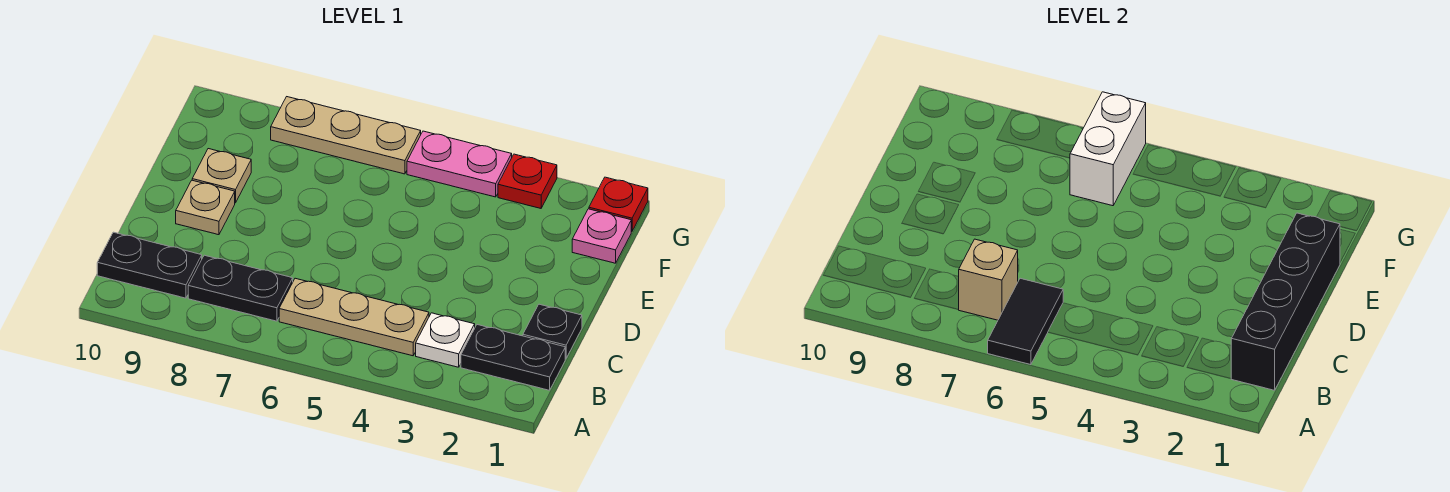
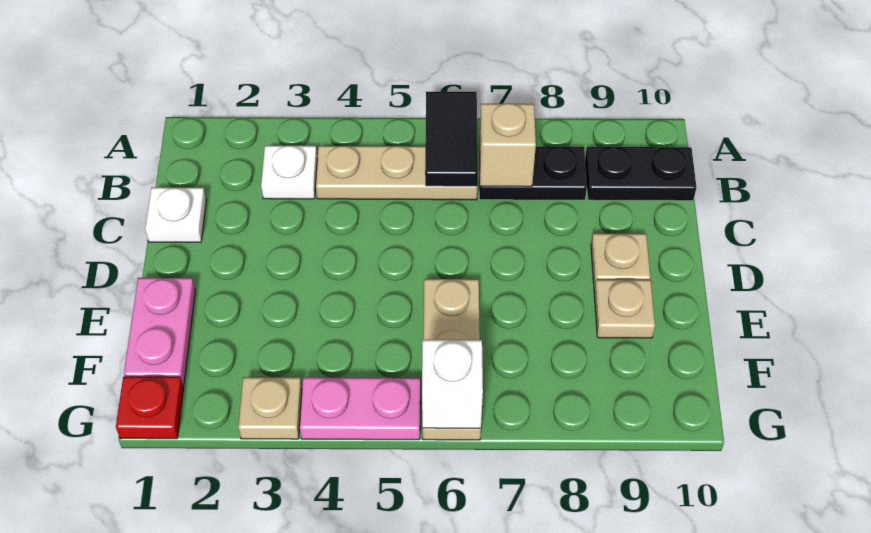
black 1x2 plate [461,325,565,390] -> none
black 1x4 brick [1231,213,1340,390] -> none
black 1x1 plate [523,304,582,359] -> white 1x1 plate [145,187,206,242]
pink 1x1 plate [572,209,631,263] -> pink 1x2 plate [124,278,195,386]
white 1x2 brick [1070,92,1146,206] -> white 1x1 brick [422,340,483,428]
red 1x1 plate [498,154,557,208] -> tan 1x1 plate [238,377,302,439]
tan 1x3 plate [271,97,421,174] -> tan 1x3 plate turned to [422,279,481,440]

